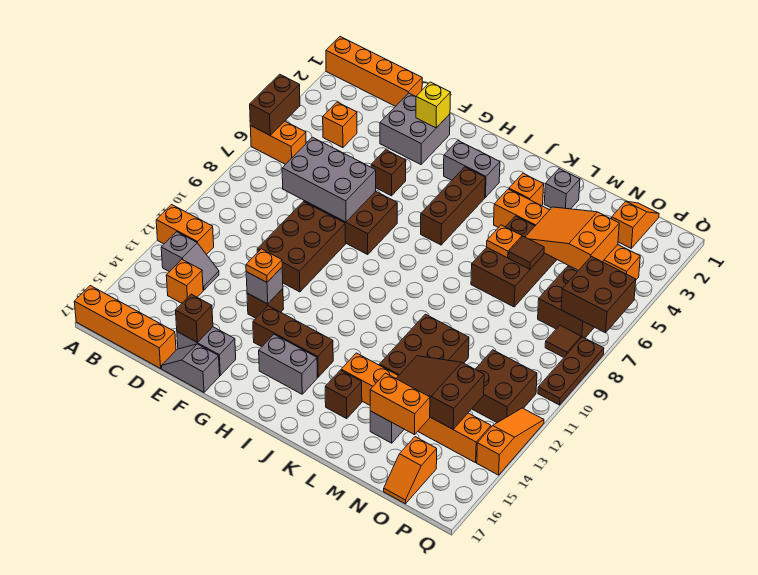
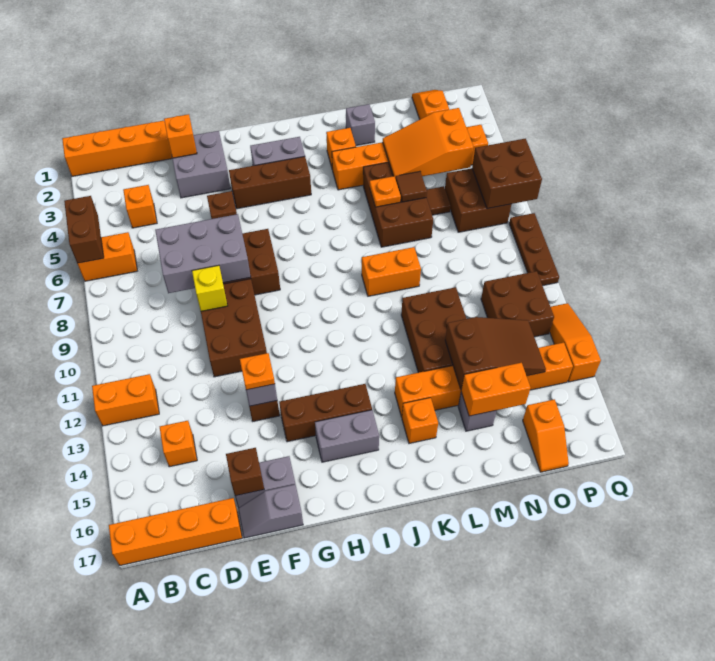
grey 1x2 slope [161,232,219,290] -> none
none -> orange 1x1 brick [164,114,197,158]
yellow 1x1 brick [416,82,451,128] -> yellow 1x1 brick moved to [192,265,227,311]
brown 1x3 brick [421,167,485,245] -> brown 1x3 brick turned to [229,156,311,209]
none -> orange 1x2 brick [362,247,421,296]
brown 1x1 brick [325,370,362,419] -> orange 1x1 brick [402,398,438,443]
brown 2x3 slope [396,356,484,429] -> brown 2x3 slope turned to [445,317,546,389]
brown 1x1 tile [545,325,581,357] -> brown 1x1 tile moved to [426,186,451,215]

